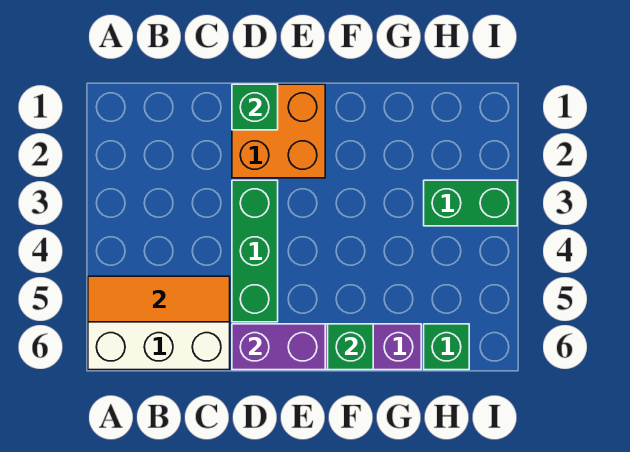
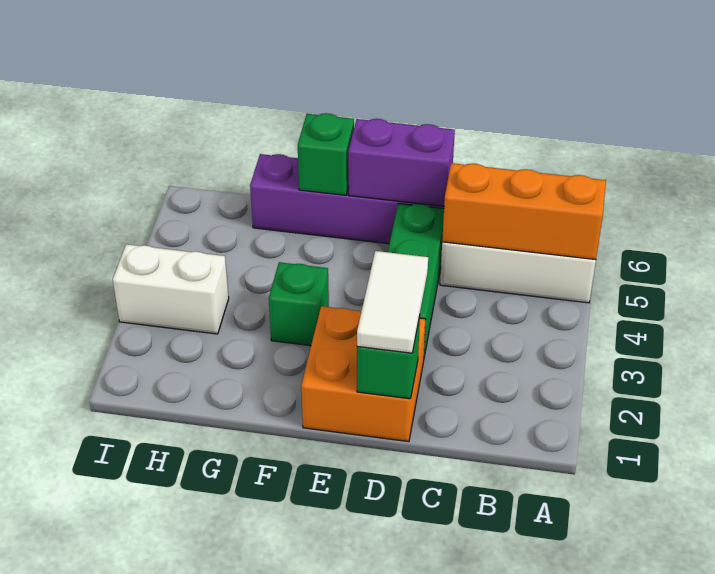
orange 1x3 tile [88,276,230,322] -> orange 1x3 brick [442,163,606,260]
none -> white 1x2 tile [357,251,428,353]
green 1x2 brick [424,180,517,226] -> white 1x2 brick [113,244,229,334]
green 1x1 brick [424,324,469,370] -> green 1x1 brick moved to [269,262,329,346]

